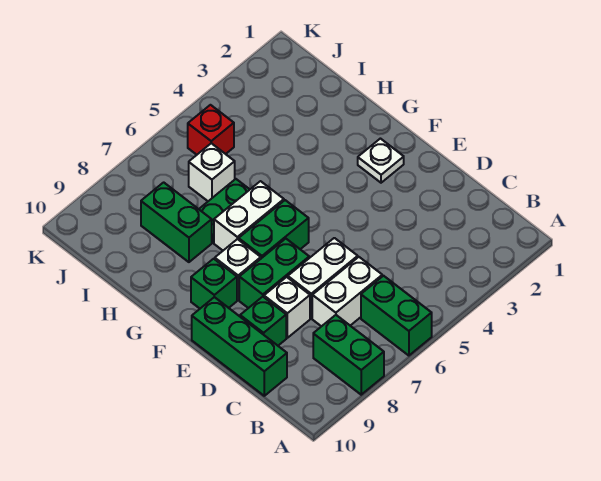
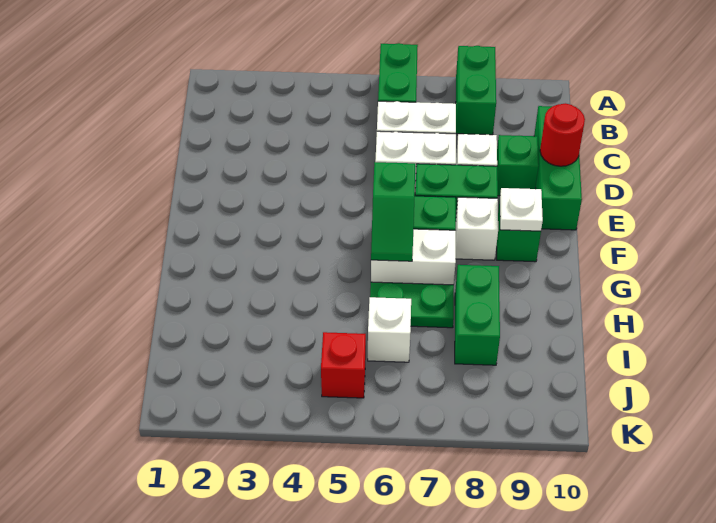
none -> red 1x1 round brick [540,103,585,166]
white 1x1 plate [358,139,404,183] -> white 1x1 plate moved to [500,188,543,231]
none -> green 1x2 slope [371,162,415,261]

